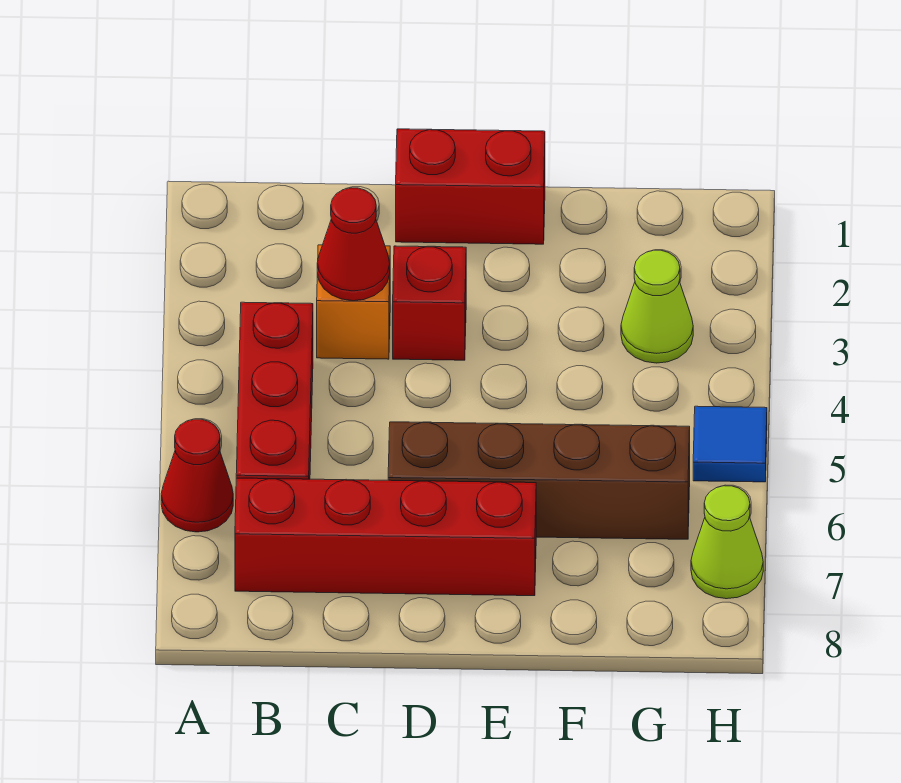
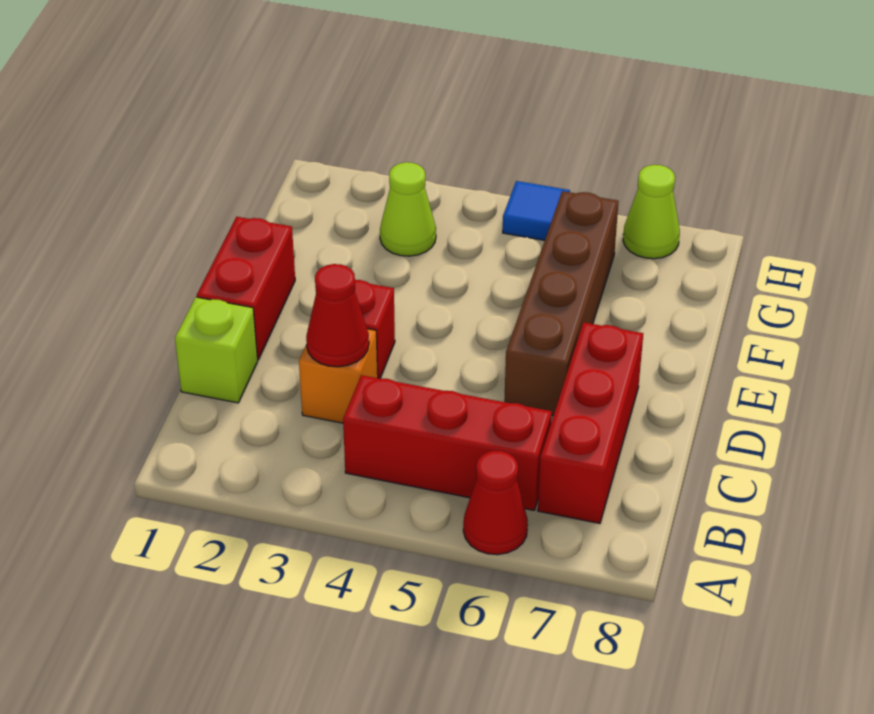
red 1x4 brick [235,478,536,596] -> red 1x3 brick [538,322,643,523]
none -> lime 1x1 brick [175,297,258,403]

